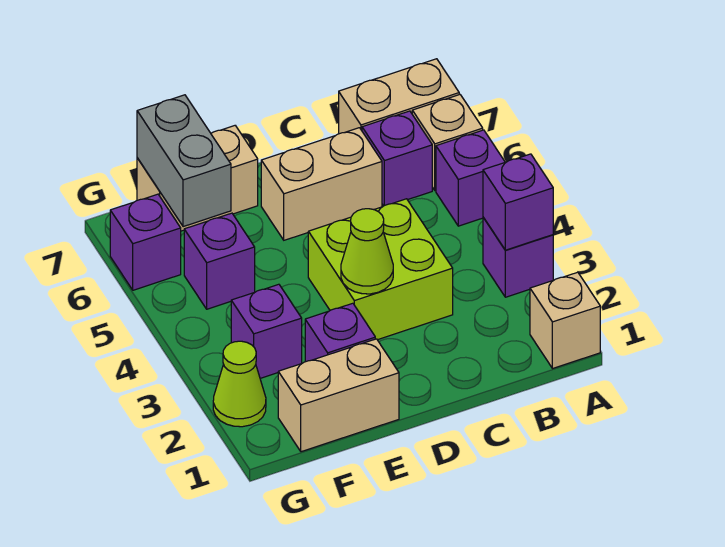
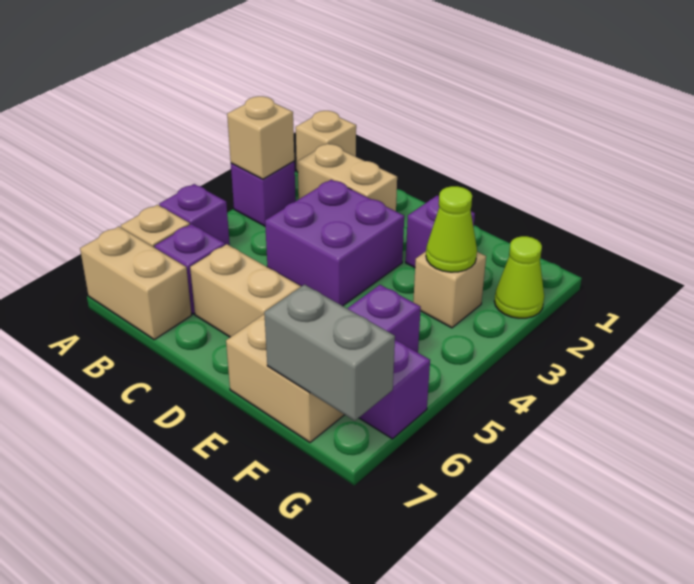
purple 1x1 brick [483,154,553,250] -> tan 1x1 brick [227,96,294,179]
lime 2x2 brick [308,199,453,340] -> purple 2x2 brick [265,180,404,306]
lime 1x1 cone [341,209,393,294] -> lime 1x1 cone moved to [426,186,477,272]
tan 1x2 brick [278,339,399,452] -> tan 1x2 brick moved to [298,144,397,211]
purple 1x1 brick [231,284,302,378] -> tan 1x1 brick [413,251,486,328]
grey 1x2 brick [137,95,231,227] -> grey 1x2 brick turned to [264,285,395,421]

